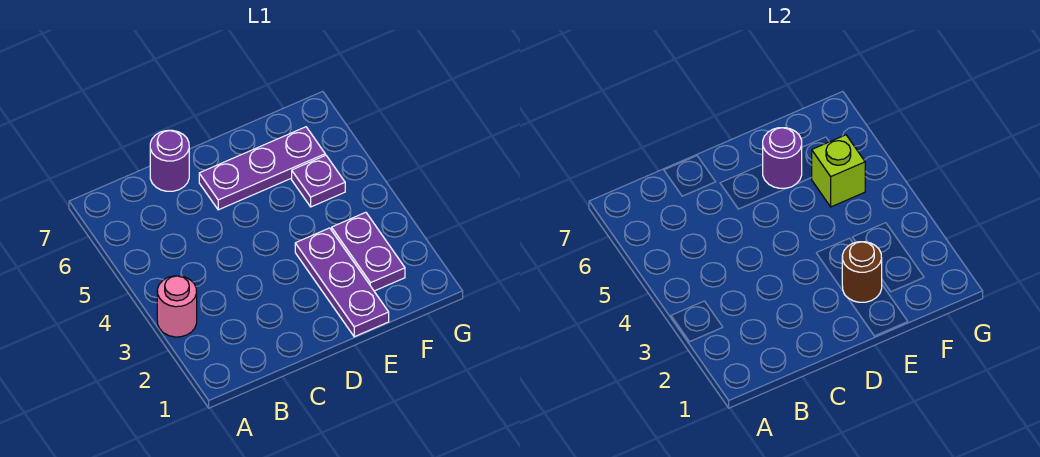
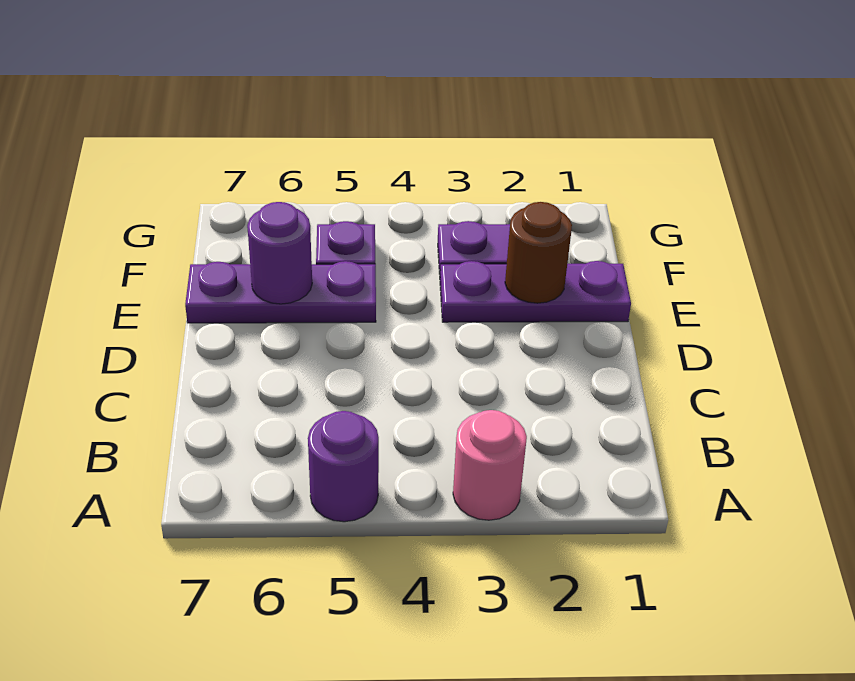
purple 1x1 round brick [150,130,189,191] -> purple 1x1 round brick moved to [308,411,379,522]
purple 1x3 plate [199,127,325,210] -> purple 1x3 plate turned to [185,261,376,323]
lime 1x1 brick [811,135,865,207] -> none

